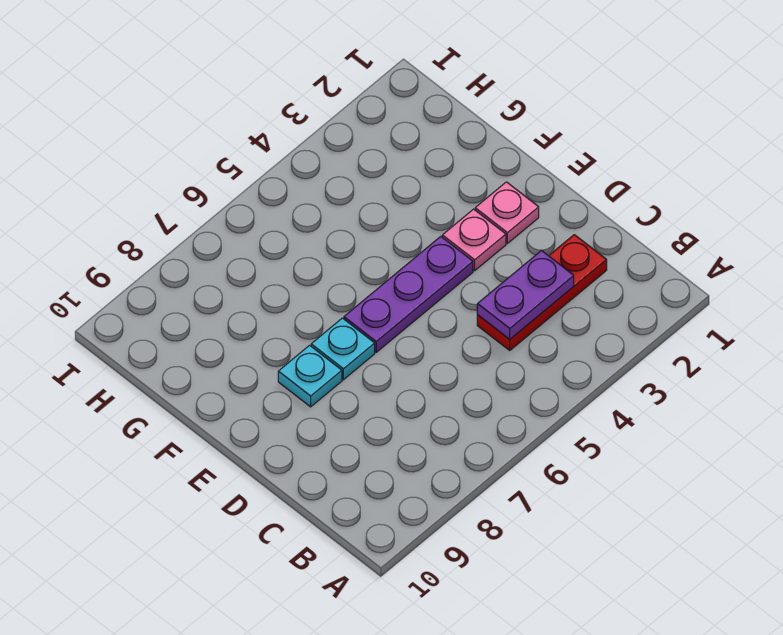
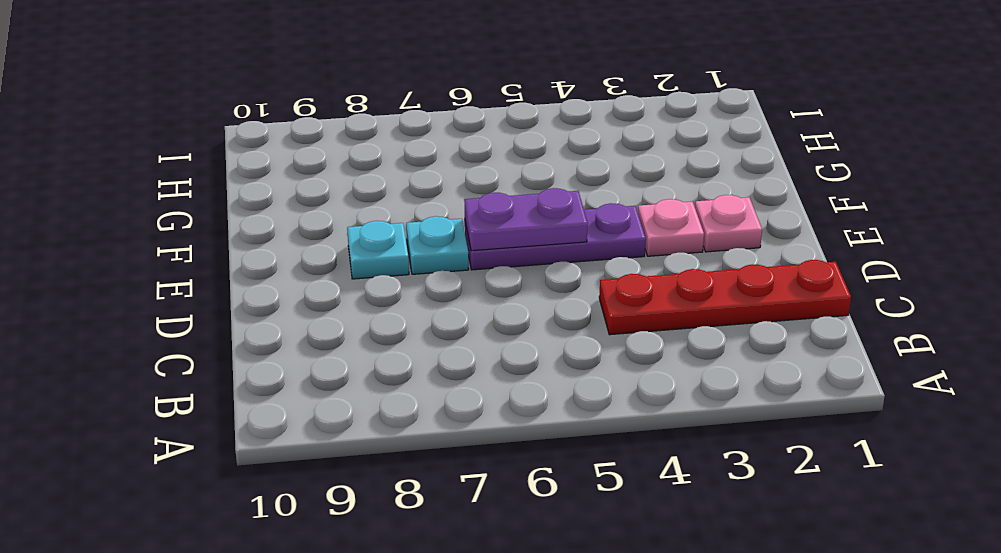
red 1x3 plate [477,235,607,350] -> red 1x4 plate [599,260,851,335]
purple 1x2 plate [477,251,574,339] -> purple 1x2 plate moved to [464,188,588,251]

